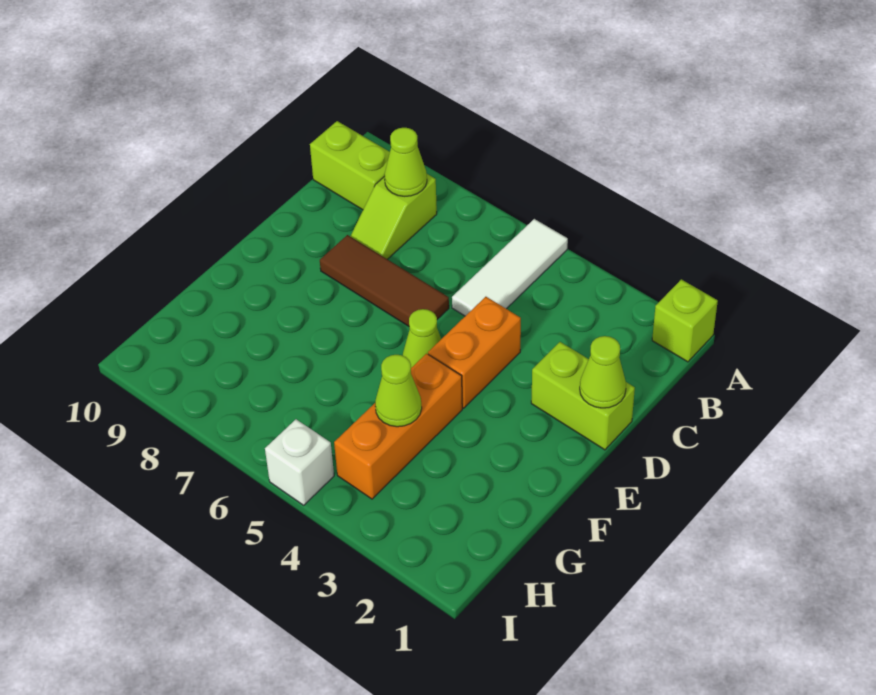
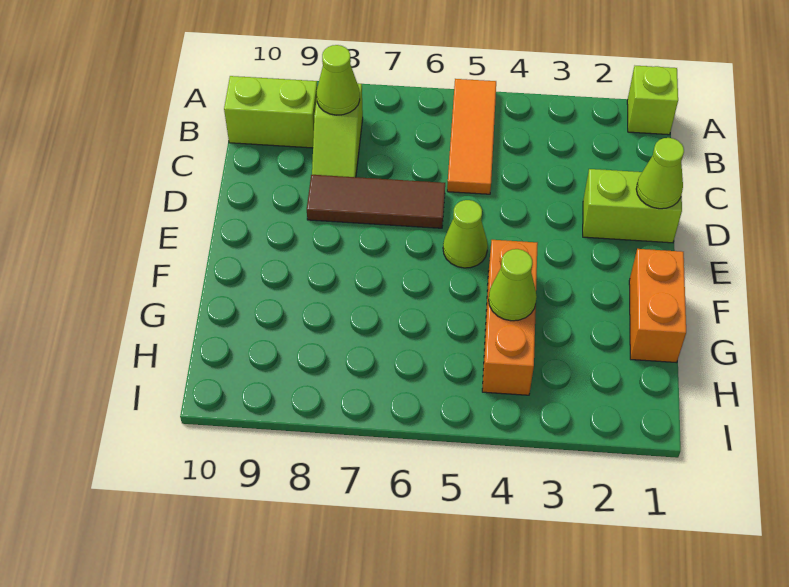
white 1x3 tile [452,219,568,316] -> orange 1x3 tile [447,79,496,194]
orange 1x2 brick [428,297,521,408] -> orange 1x2 brick moved to [629,249,686,363]
white 1x1 brick [265,419,334,505] -> none

